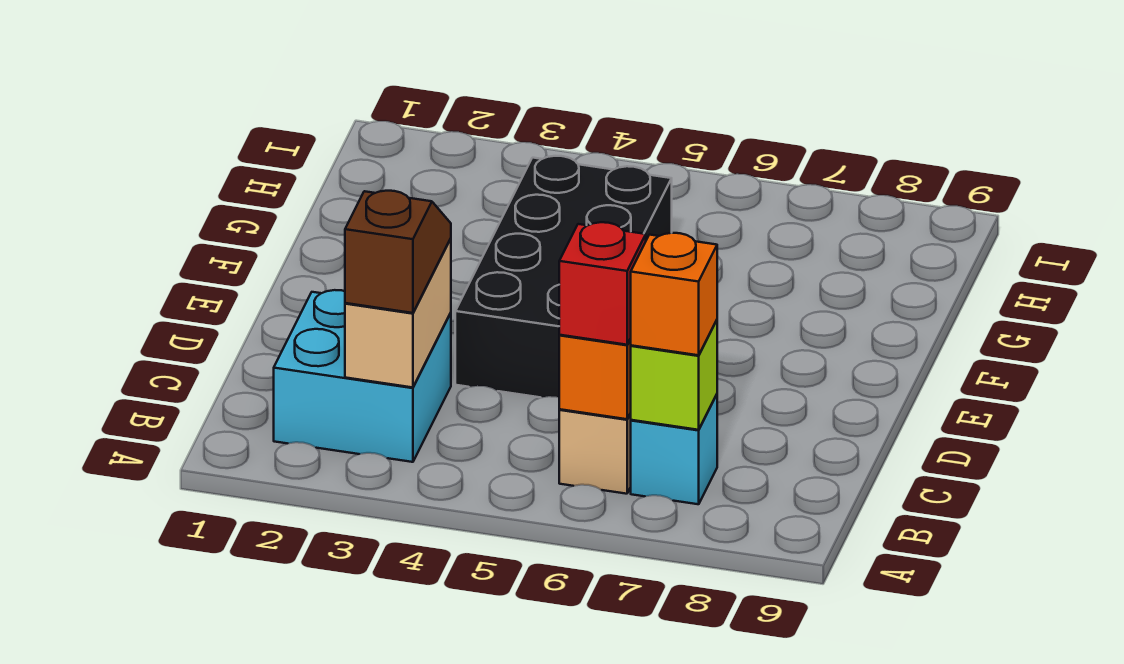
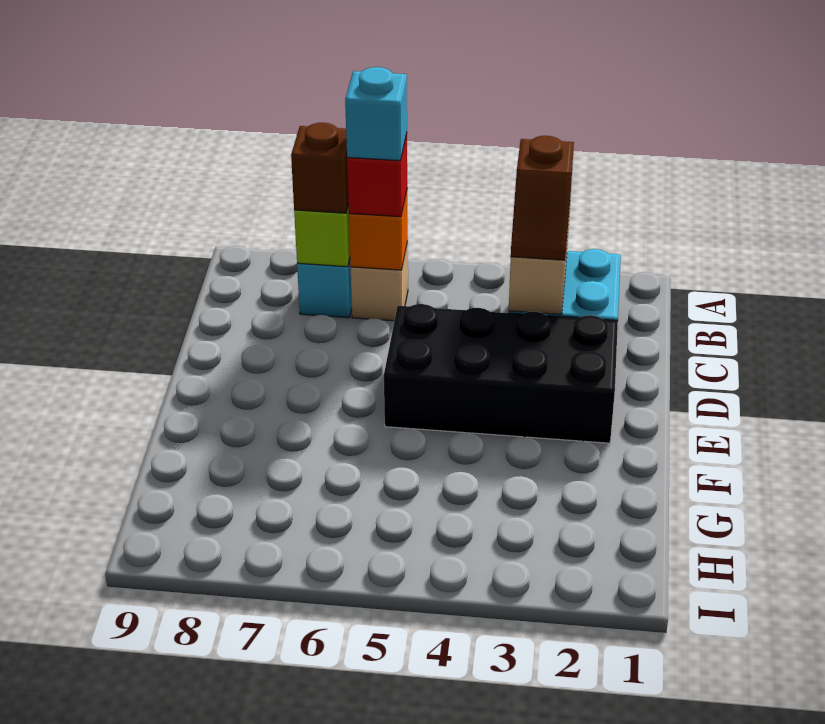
none -> cyan 1x1 brick [345,67,407,161]
orange 1x1 brick [631,233,717,355] -> brown 1x1 brick [291,123,349,213]
black 2x4 brick [455,156,672,398] -> black 2x4 brick turned to [384,304,618,443]

